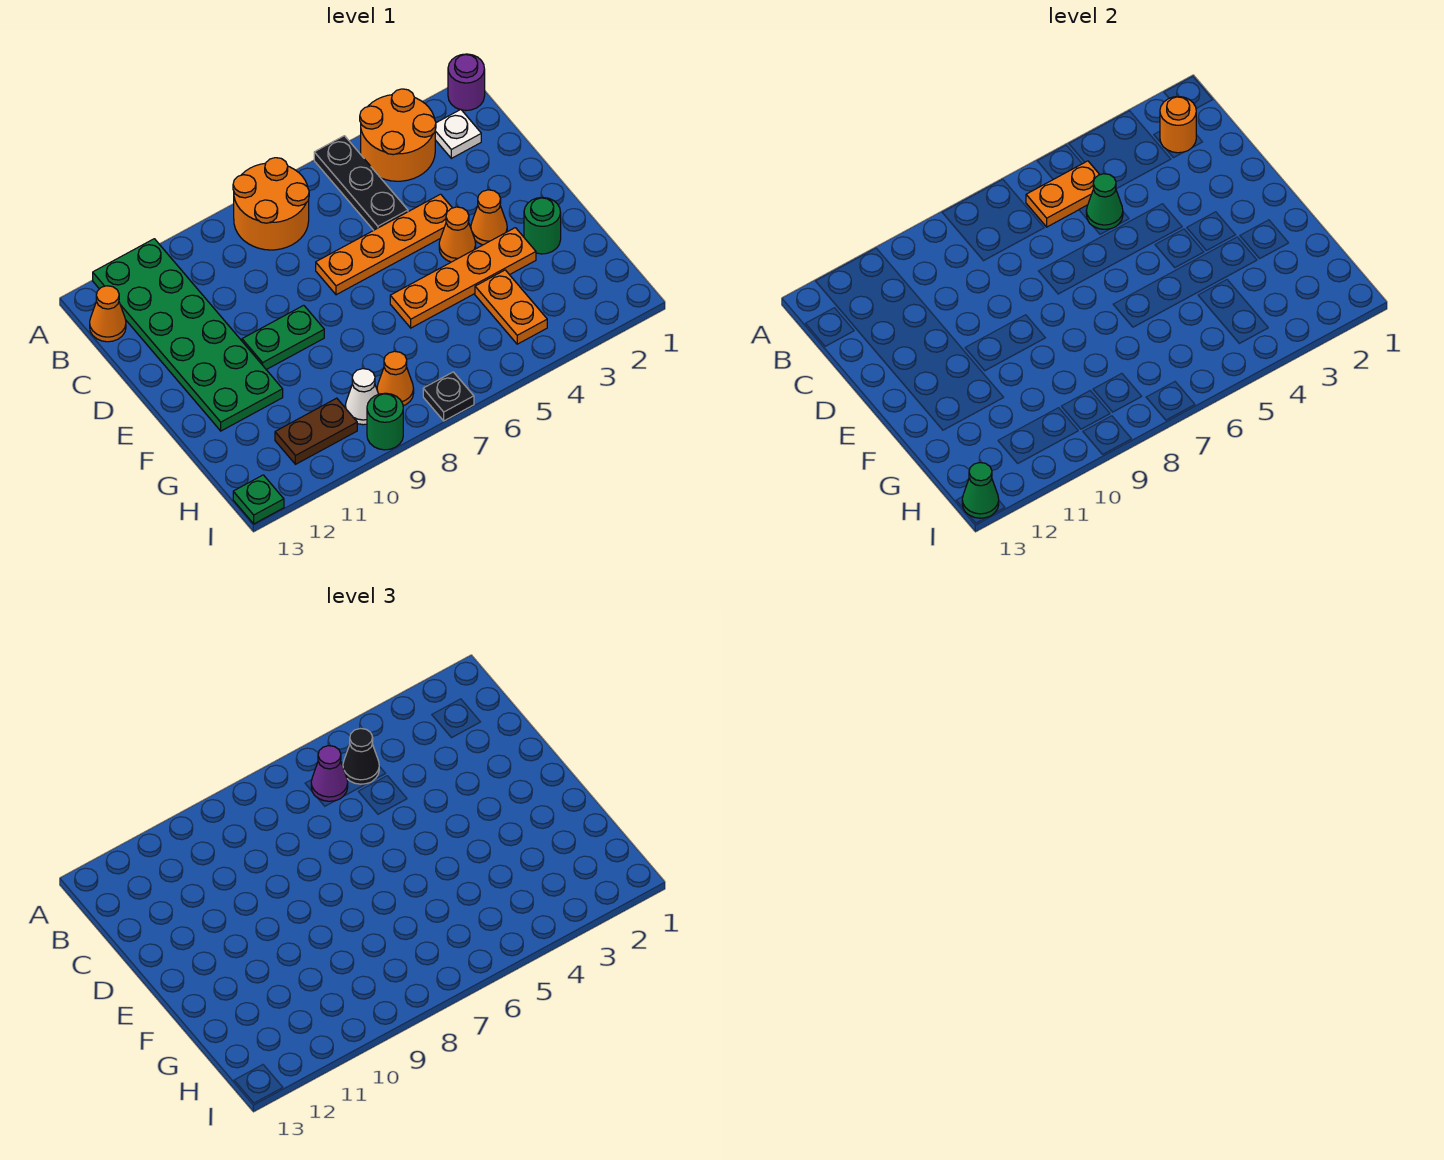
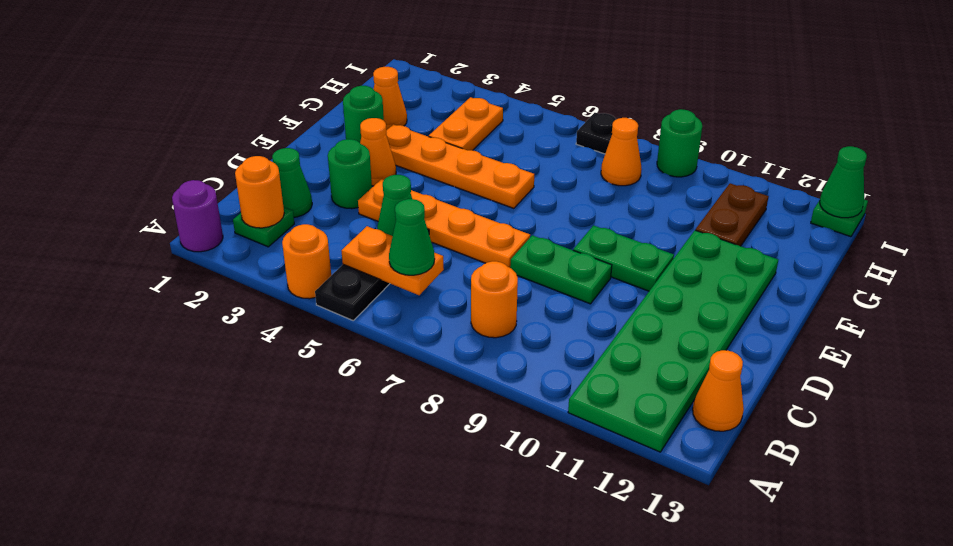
orange 2x2 round brick [360,89,436,181] -> orange 1x1 round brick [282,224,331,299]
orange 2x2 round brick [233,158,309,250] -> orange 1x1 round brick [471,261,518,338]
white 1x1 plate [435,110,481,158] -> green 1x1 plate [233,207,294,247]
black 1x1 cone [343,728,379,784] -> none
purple 1x1 cone [311,746,348,801] -> green 1x1 cone [389,199,435,275]
none -> green 1x1 cone [272,148,312,217]
none -> green 1x1 round brick [328,139,372,209]
none -> green 1x2 plate [510,235,612,304]
orange 1x1 cone [439,207,476,262] -> orange 1x1 cone moved to [373,67,407,130]
white 1x1 cone [345,369,379,425] -> none
brown 1x2 plate [275,398,357,464] -> brown 1x2 plate turned to [696,183,769,246]

